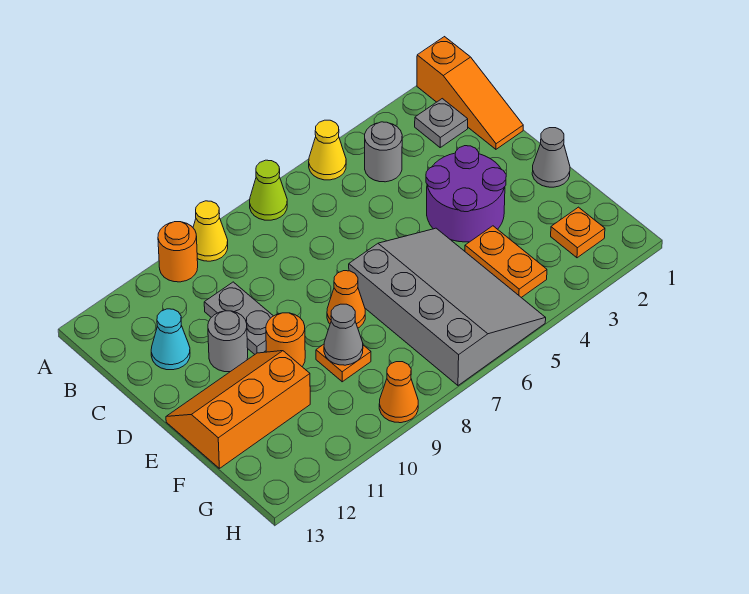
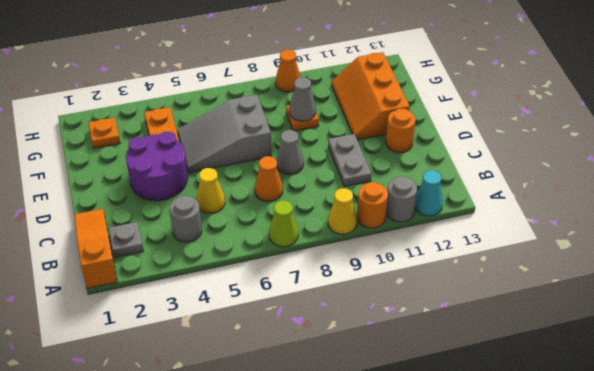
yellow 1x1 cone [309,120,346,180] -> yellow 1x1 cone moved to [196,168,225,213]
cyan 1x1 cone [151,309,190,370] -> cyan 1x1 cone moved to [415,170,443,216]
grey 1x1 round brick [208,311,248,372] -> grey 1x1 round brick moved to [386,176,417,222]
grey 1x1 cone [532,128,570,187] -> grey 1x1 cone moved to [276,130,304,174]
grey 3x4 slope [349,228,546,385] -> grey 2x3 slope [177,95,271,173]
orange 1x1 cone [327,271,365,328] -> orange 1x1 cone moved to [255,156,283,201]
orange 1x1 round brick [266,313,305,366] -> orange 1x1 round brick moved to [386,109,416,153]
orange 2x3 slope [166,351,310,468] -> orange 2x3 slope turned to [332,52,410,140]

